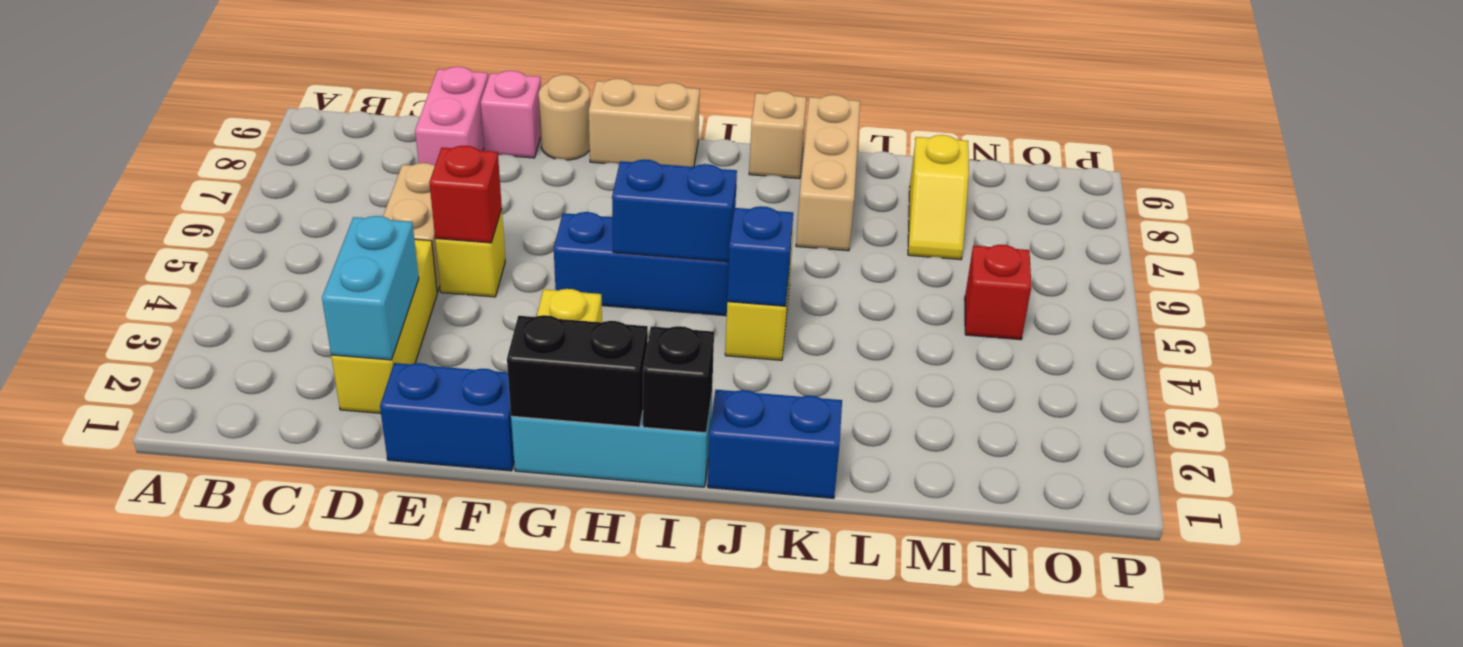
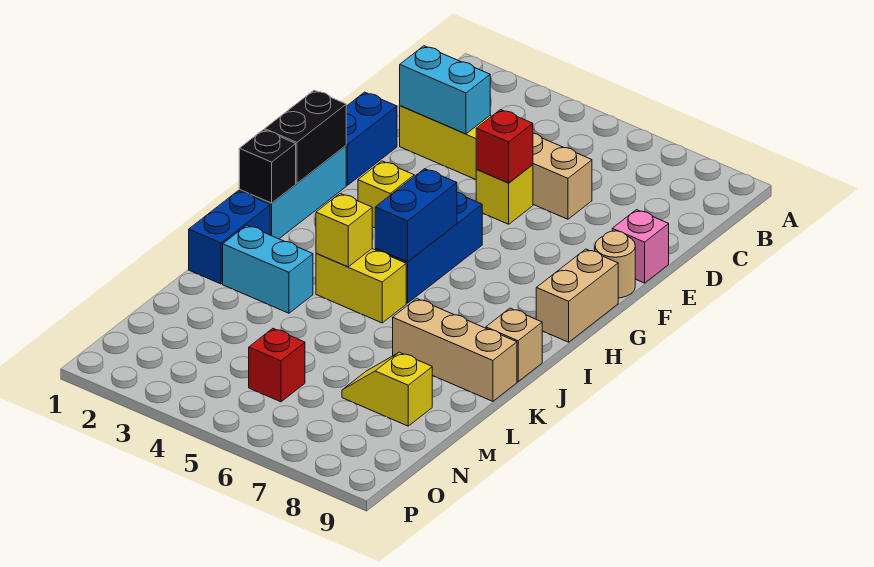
pink 1x2 brick [415,67,488,166] -> none
blue 1x1 brick [727,206,793,306] -> yellow 1x1 brick [316,194,372,267]
none -> cyan 1x2 brick [223,225,313,313]

